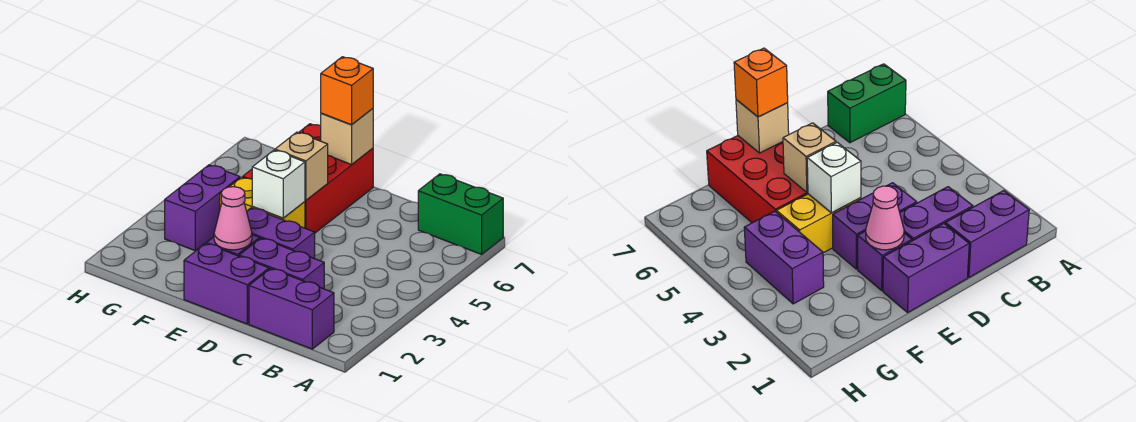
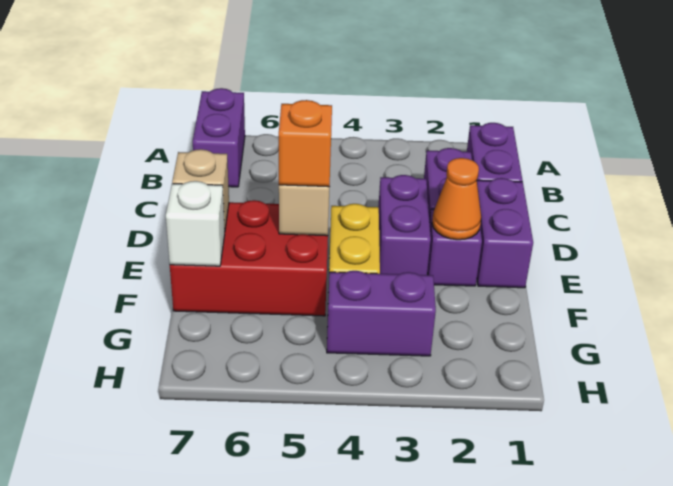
green 1x2 brick [418,174,503,254] -> purple 1x2 brick [193,88,245,187]
pink 1x1 cone [214,187,252,250] -> orange 1x1 cone [432,158,481,240]
white 1x1 brick [252,150,305,218] -> white 1x1 brick moved to [166,181,225,266]
orange 1x1 brick [321,57,373,125] -> orange 1x1 brick moved to [279,100,332,187]

